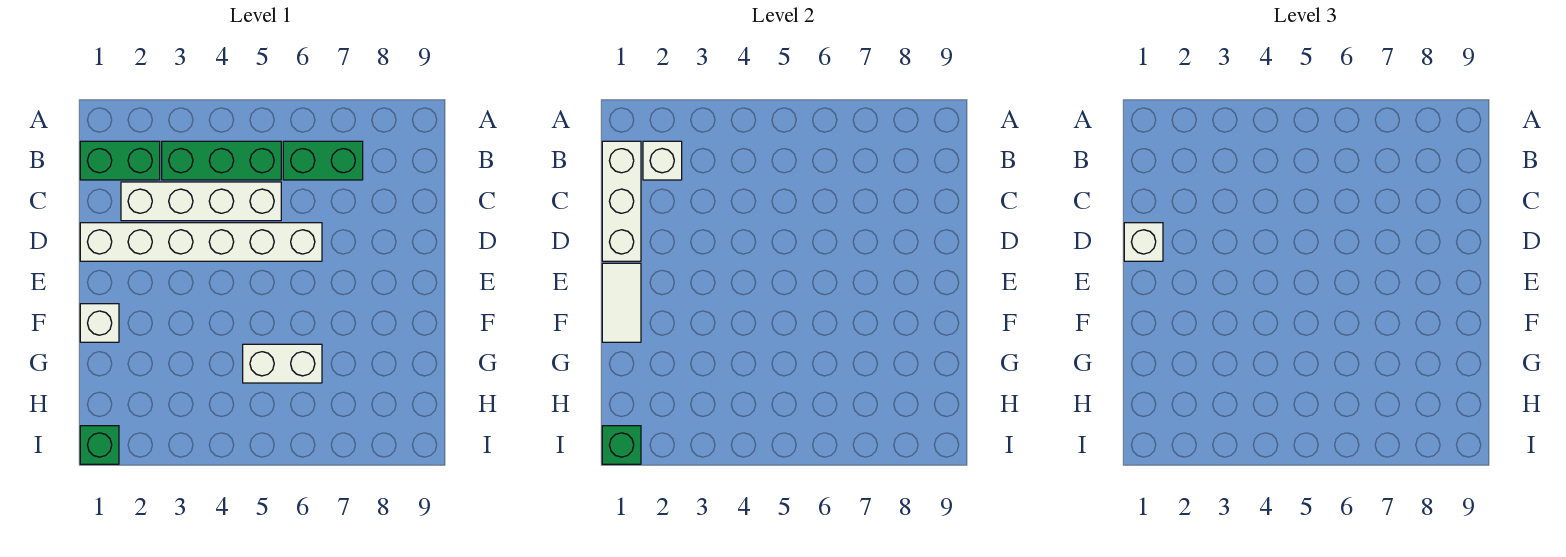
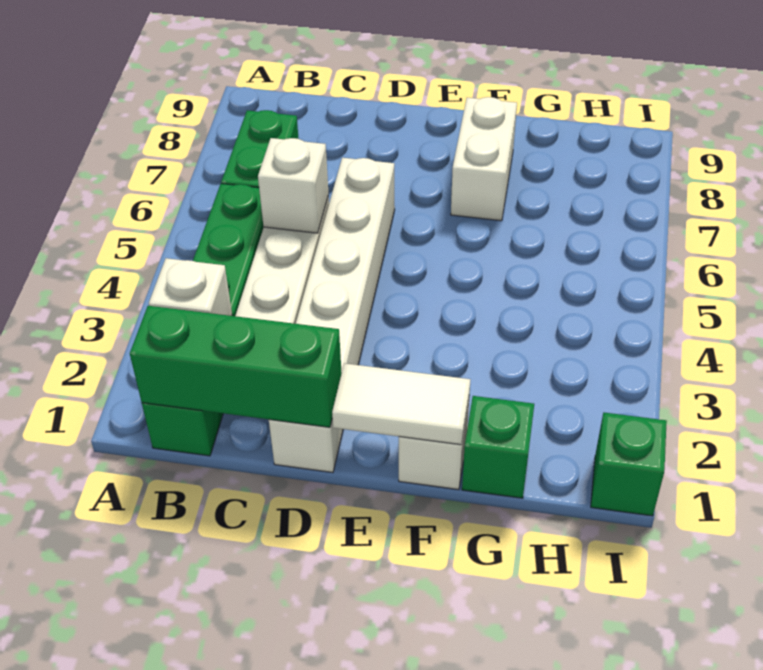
white 1x3 brick [602,141,641,261] -> green 1x3 brick [130,306,342,427]
white 1x1 brick [1124,223,1163,261] -> white 1x1 brick moved to [258,138,329,233]
white 1x2 brick [243,344,322,383] -> white 1x2 brick moved to [451,97,517,221]
green 1x1 brick [602,426,641,464] -> green 1x1 brick moved to [462,396,534,498]

